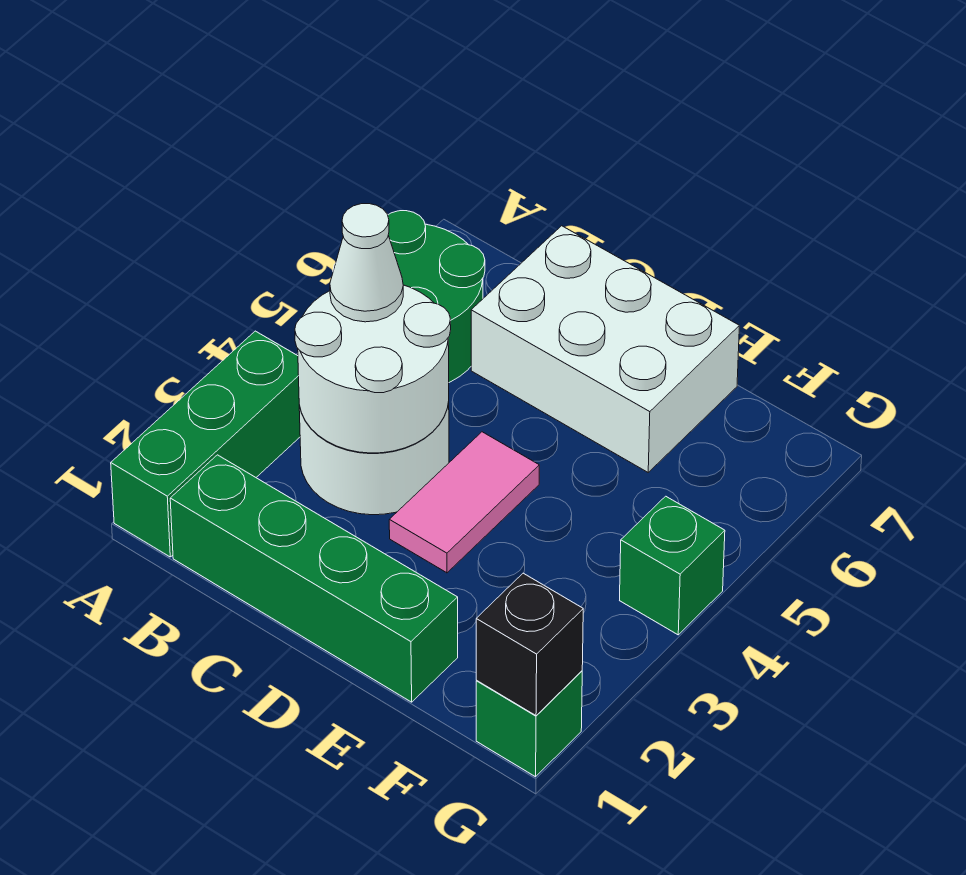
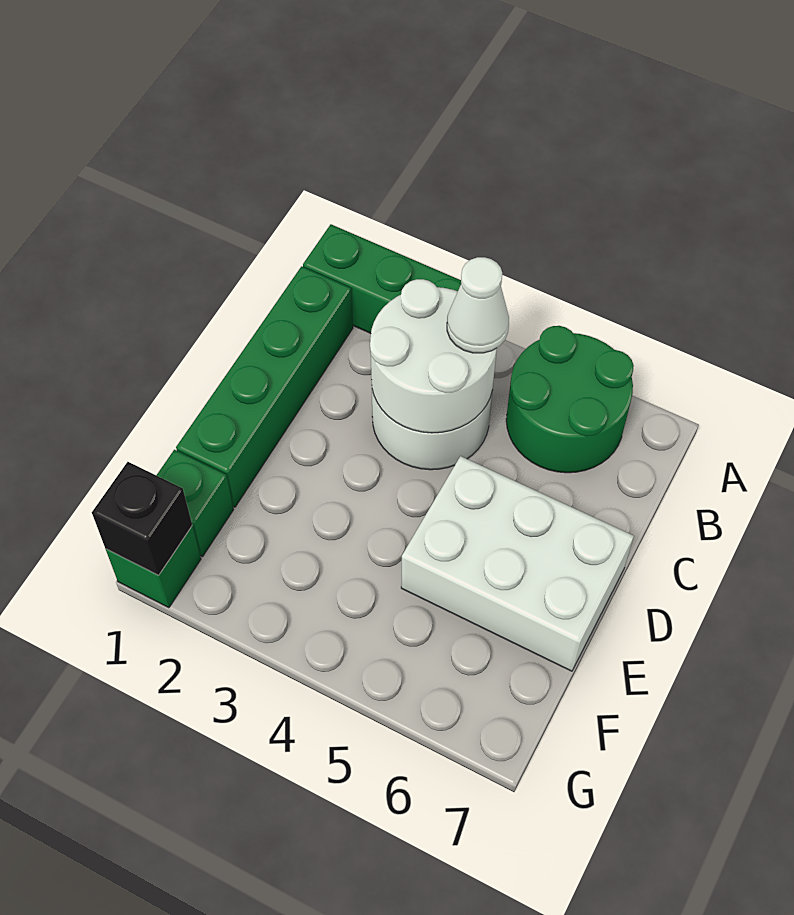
white 2x3 brick [471,226,739,472] -> white 2x3 brick turned to [401,456,634,671]
pink 1x2 tile [389,432,539,573] -> none
green 1x1 brick [620,496,725,635] -> green 1x1 brick moved to [156,450,234,557]

